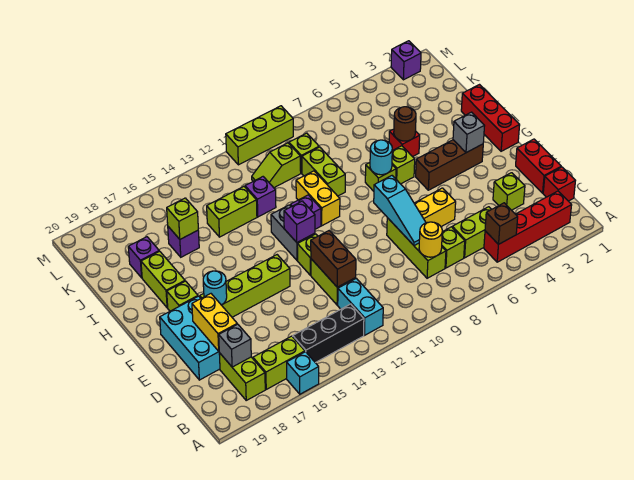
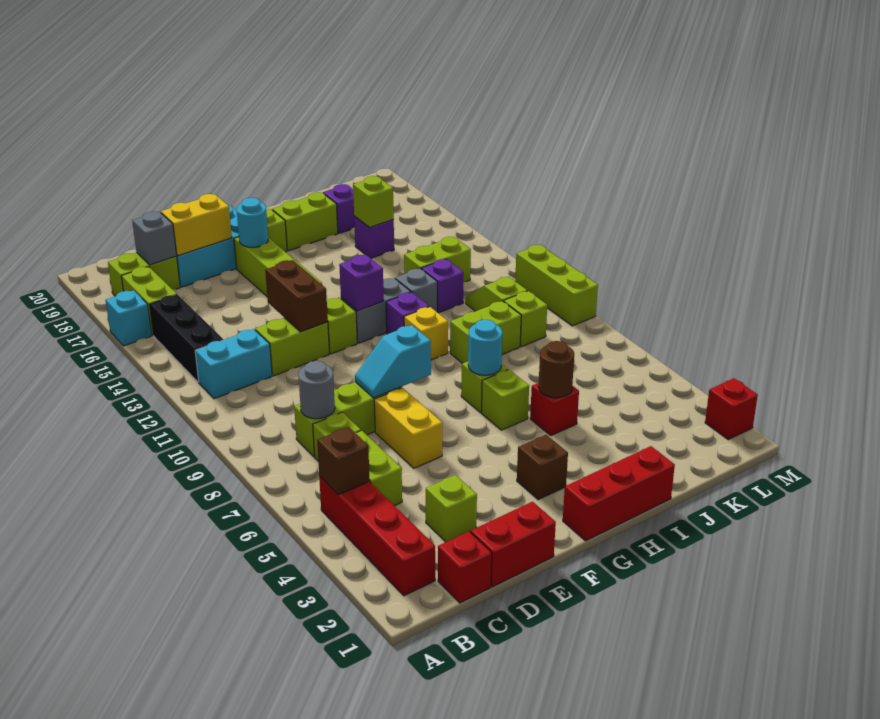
yellow 1x1 round brick [419,222,442,257] -> grey 1x1 round brick [298,361,335,419]
cyan 1x3 slope [374,176,426,246] -> cyan 1x2 slope [355,325,431,398]
brown 1x2 brick [311,231,356,287] -> brown 1x2 brick turned to [265,260,328,332]
brown 1x3 brick [416,140,483,190] -> brown 1x1 brick [517,435,568,500]
grey 1x1 brick [453,112,484,153] -> grey 1x1 brick moved to [395,268,437,312]
yellow 1x2 brick [296,171,340,226] -> yellow 1x1 brick [404,307,448,360]
lime 1x2 brick [207,187,257,237] -> lime 1x2 brick turned to [404,237,471,282]
purple 1x1 brick [391,41,421,80] -> red 1x1 brick [705,378,758,440]

